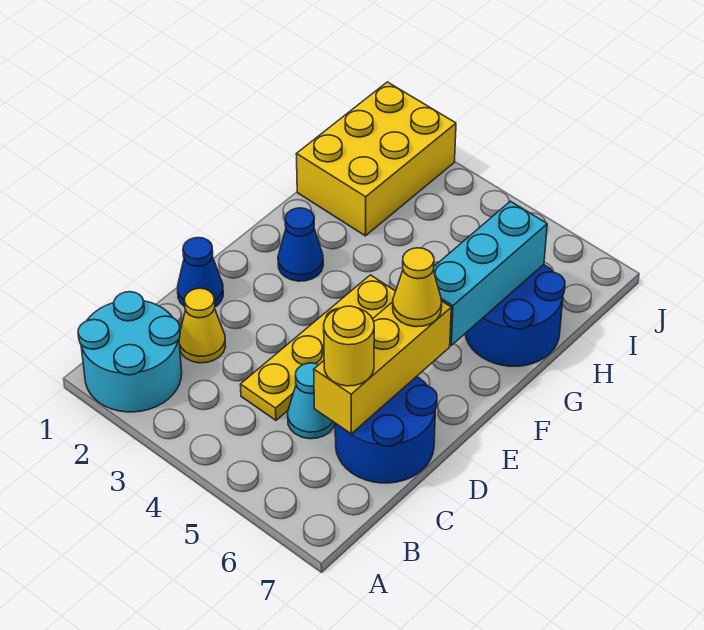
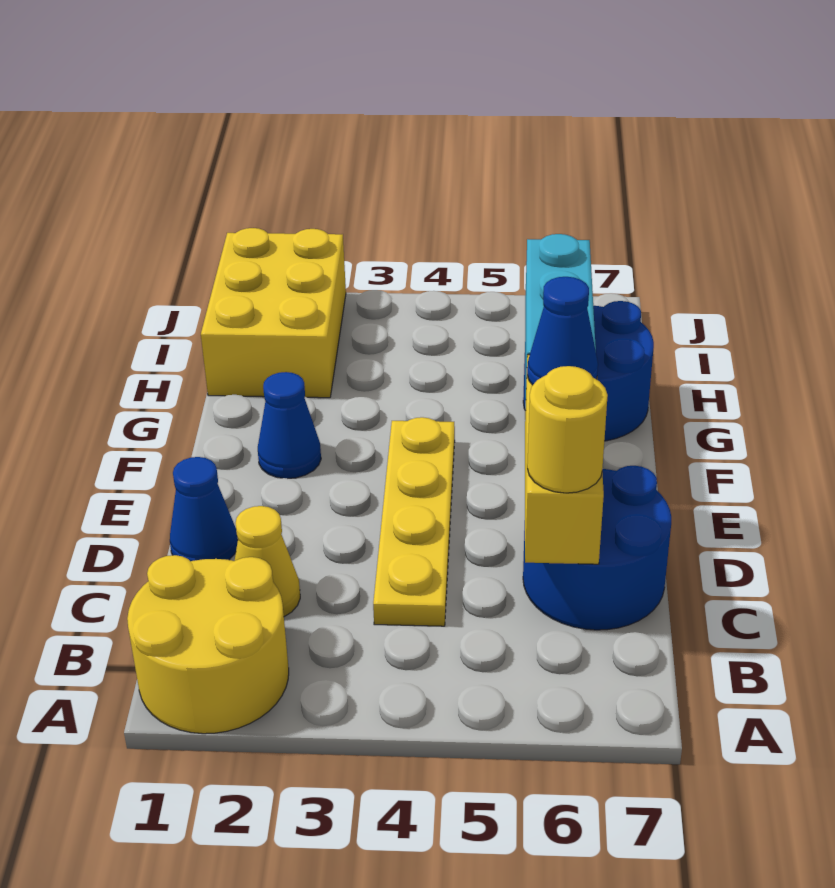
cyan 2x2 round brick [78,292,182,412] -> yellow 2x2 round brick [127,555,289,734]
cyan 1x1 cone [288,363,335,439] -> none
yellow 1x1 cone [393,248,442,327] -> blue 1x1 cone [527,277,598,385]

